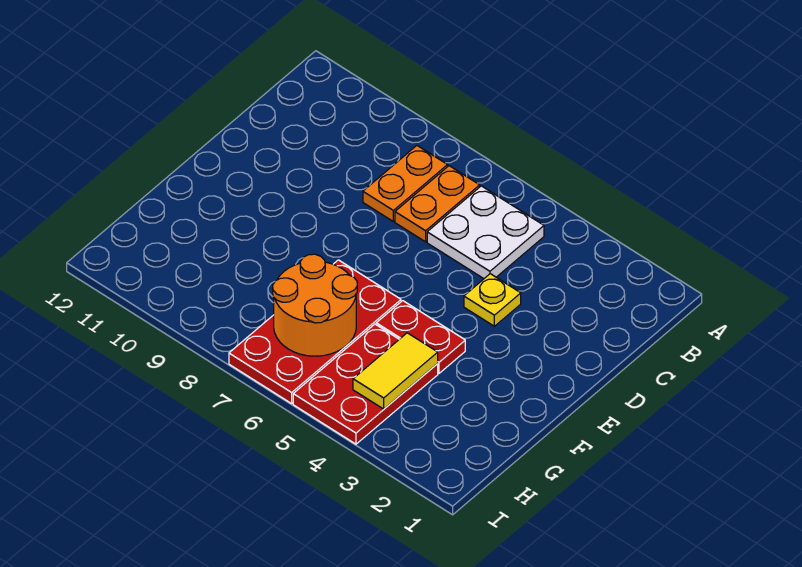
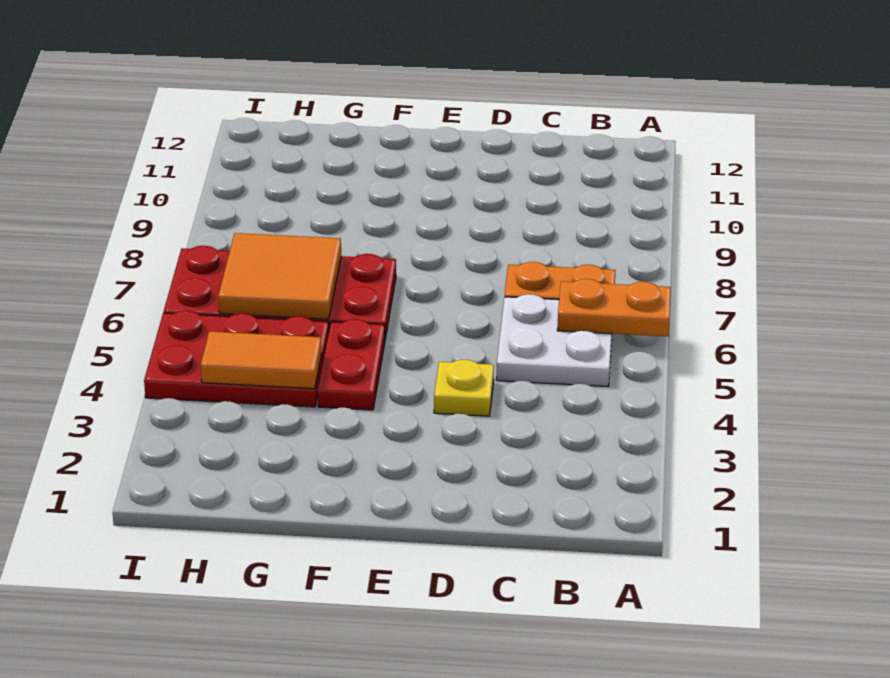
orange 1x2 plate [363,146,448,221] -> orange 1x2 plate moved to [557,279,671,337]
yellow 1x2 tile [353,333,438,409] -> orange 1x2 tile [200,331,321,389]
orange 2x2 round brick [273,254,357,356] -> orange 2x2 tile [218,233,341,319]

